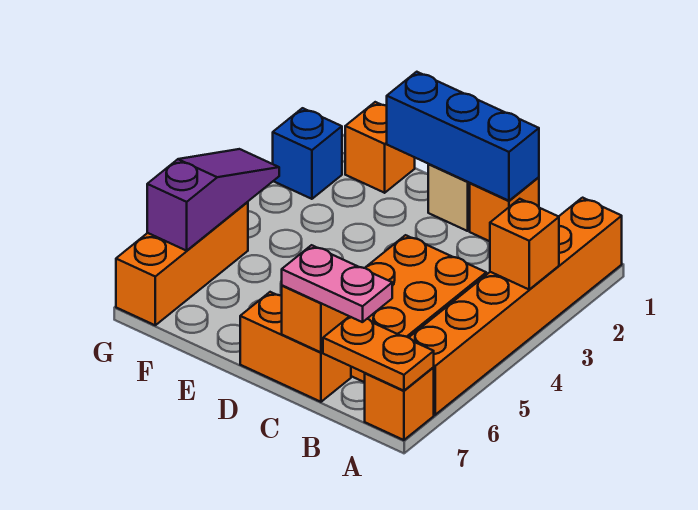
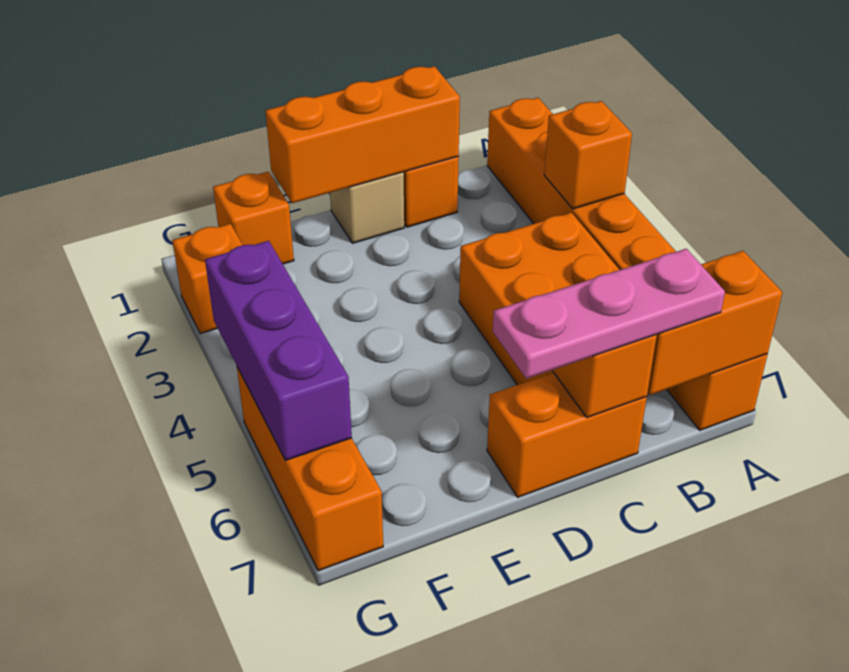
orange 1x2 plate [323,316,434,391] -> orange 1x2 brick [648,251,783,395]
pink 1x2 plate [282,245,392,322] -> pink 1x3 plate [493,249,725,379]
blue 1x3 brick [387,72,539,201] -> orange 1x3 brick [265,66,460,203]
blue 1x1 brick [273,108,342,199] -> orange 1x1 brick [172,224,242,334]
purple 1x3 slope [147,149,279,251] -> purple 1x3 brick [205,241,352,460]

